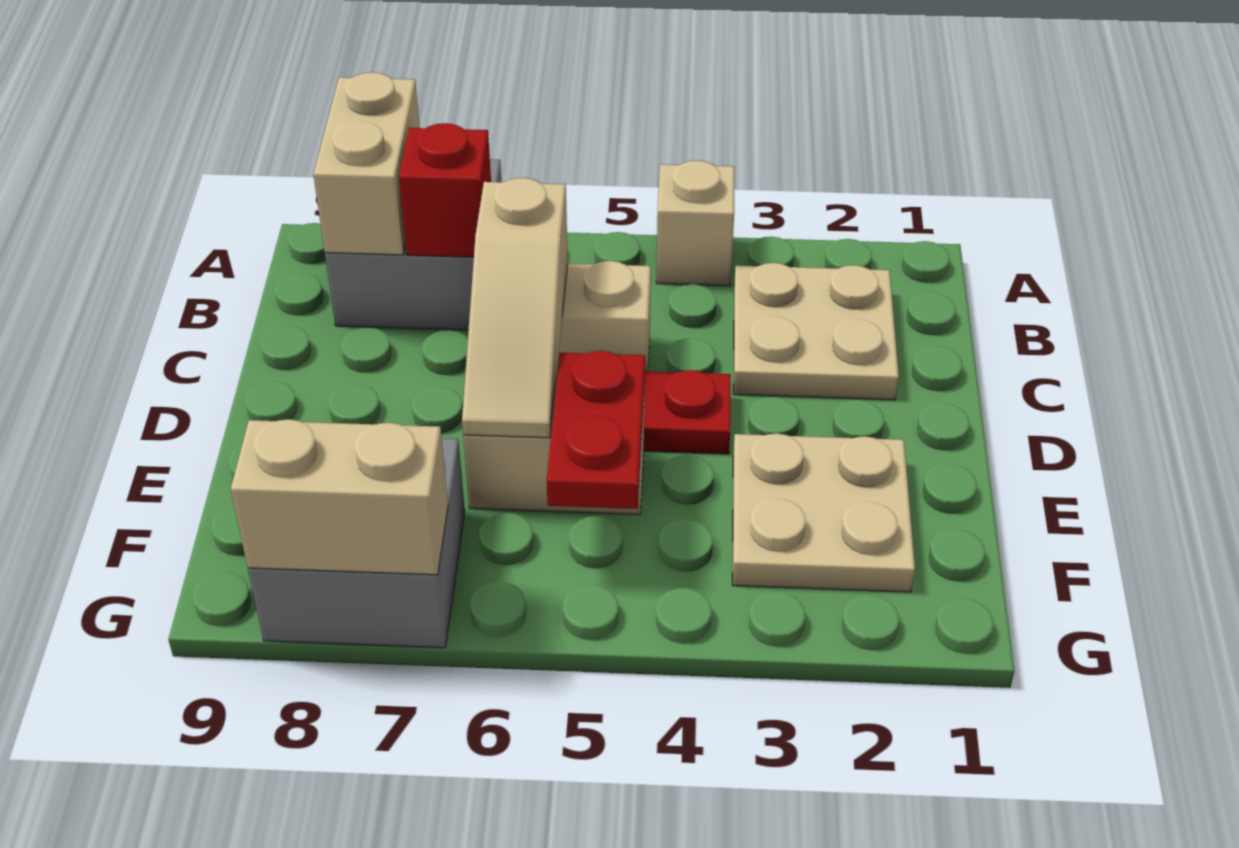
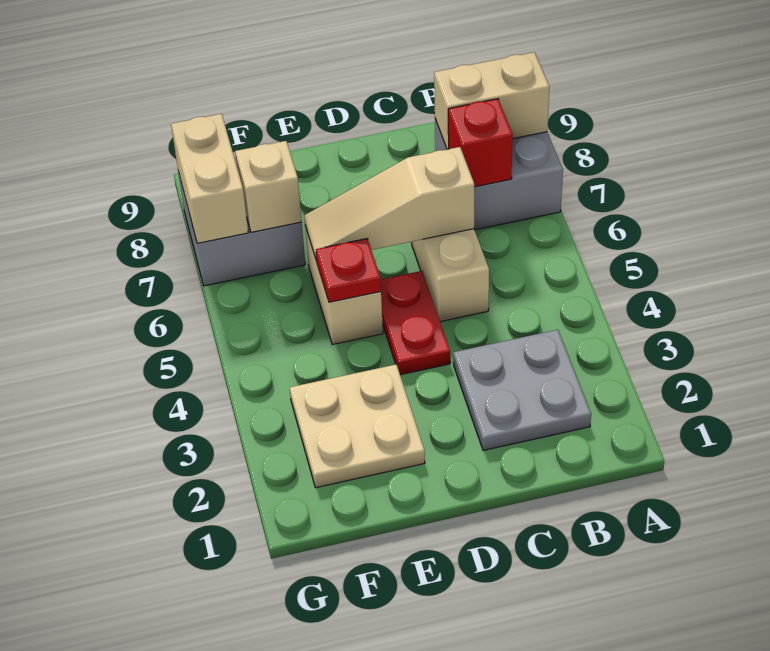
tan 1x1 brick [656,160,735,286] -> tan 1x1 brick moved to [235,141,302,232]
tan 2x2 plate [733,263,899,400] -> grey 2x2 plate [453,330,591,450]
red 1x2 plate [547,351,645,509] -> red 1x1 plate [316,239,381,302]

